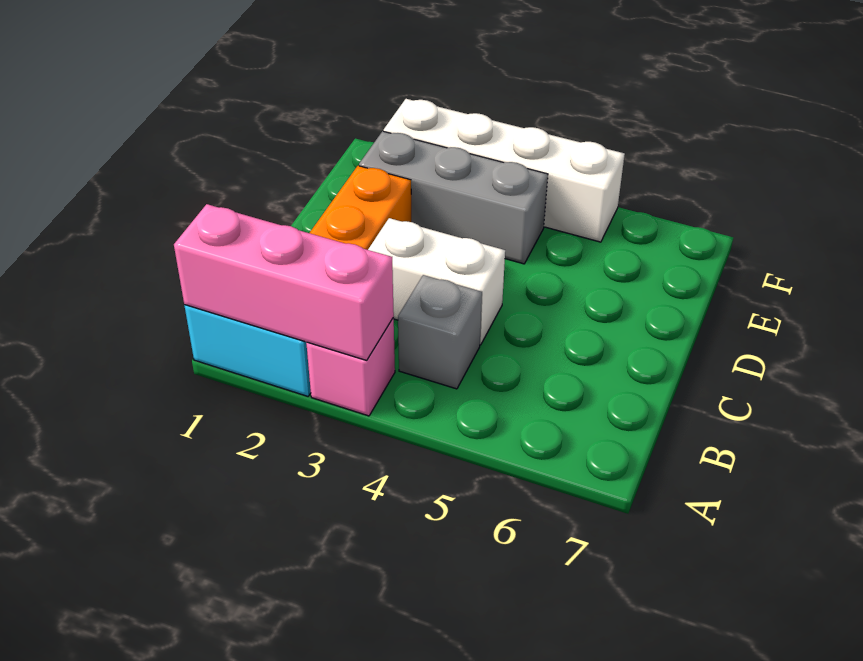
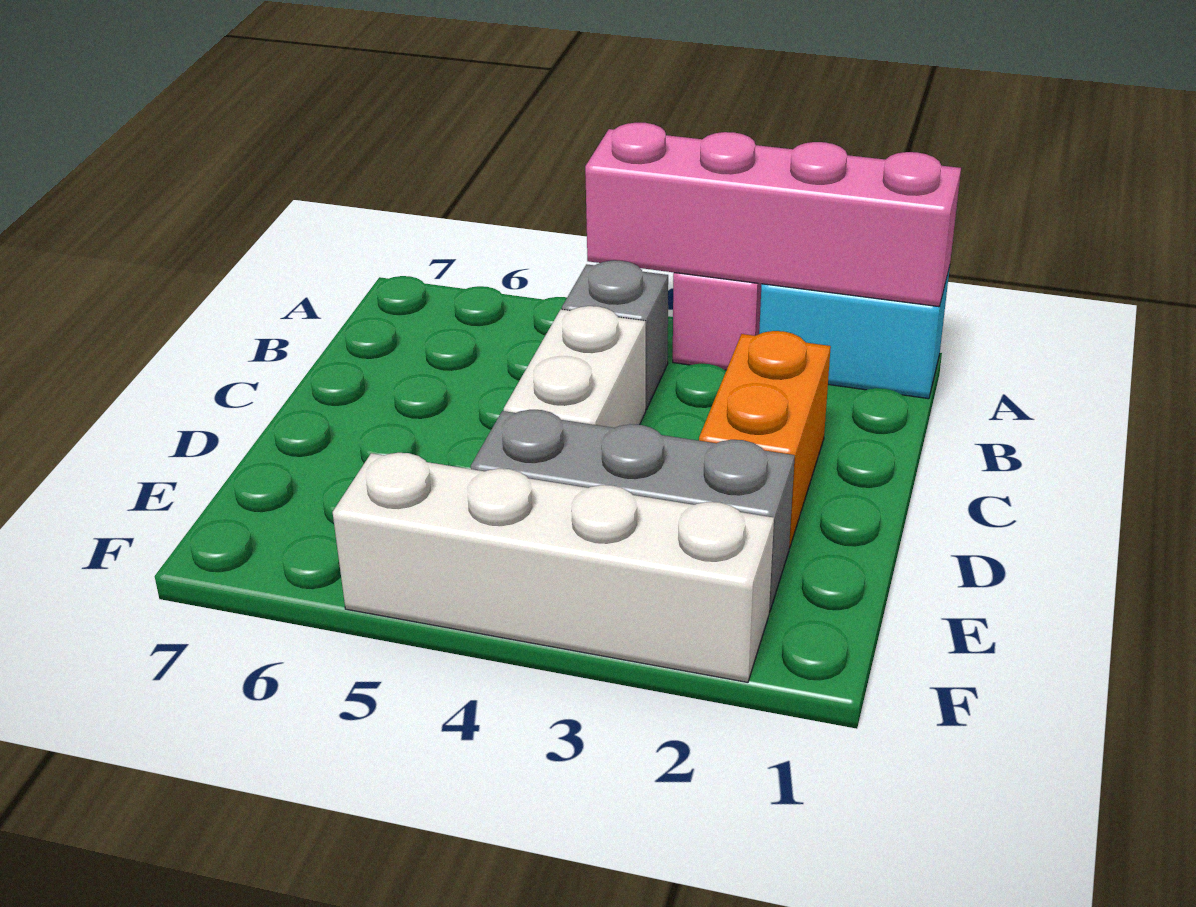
pink 1x3 brick [174,204,394,360] -> pink 1x4 brick [585,123,961,307]
white 1x2 brick [368,218,505,345] -> white 1x2 brick turned to [504,306,646,428]

